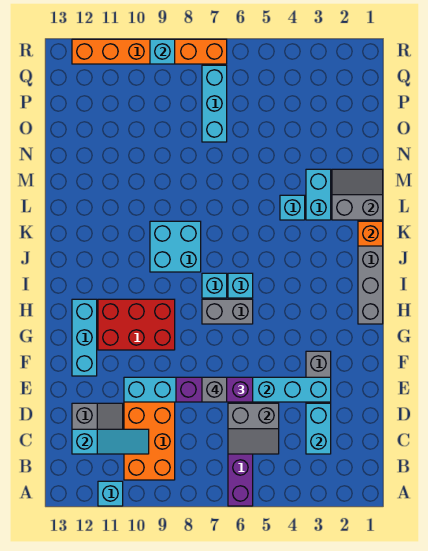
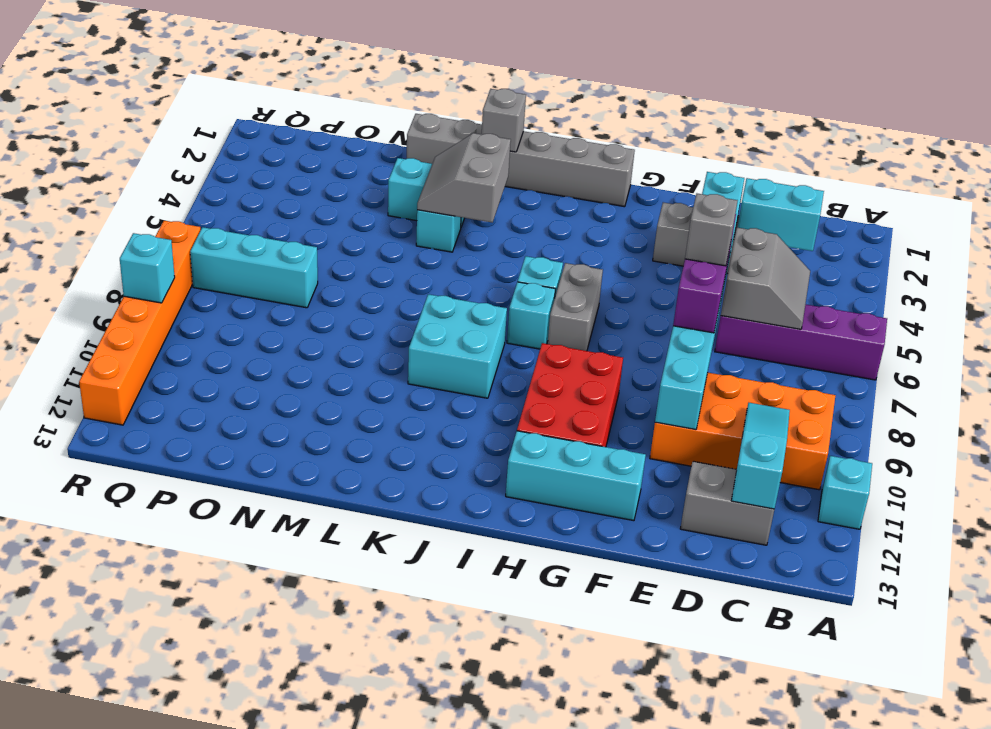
orange 1x1 brick [358,221,383,246] -> grey 1x1 brick [482,89,526,152]
grey 2x2 slope [332,169,383,220] -> grey 2x2 slope moved to [417,133,511,223]

